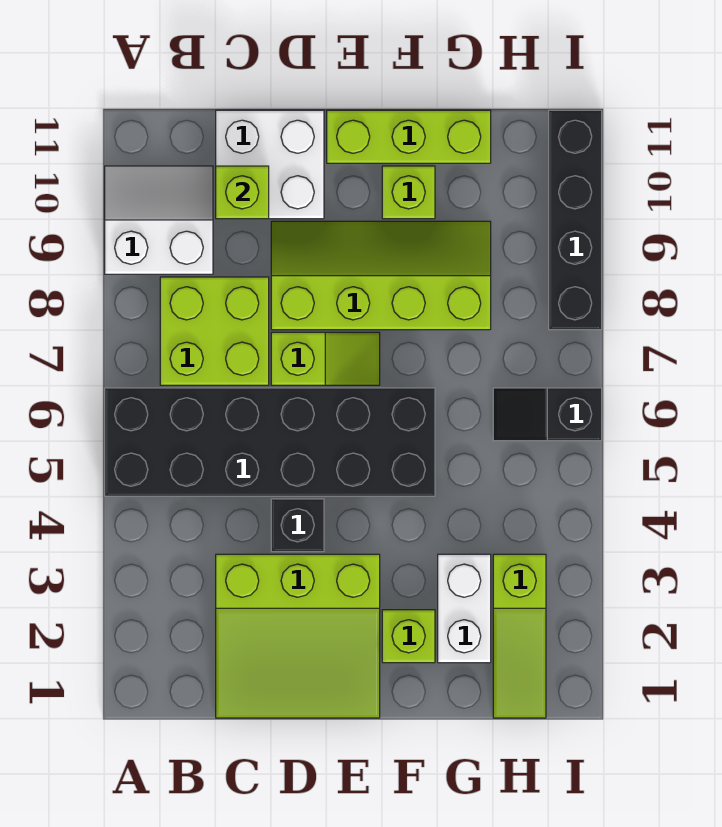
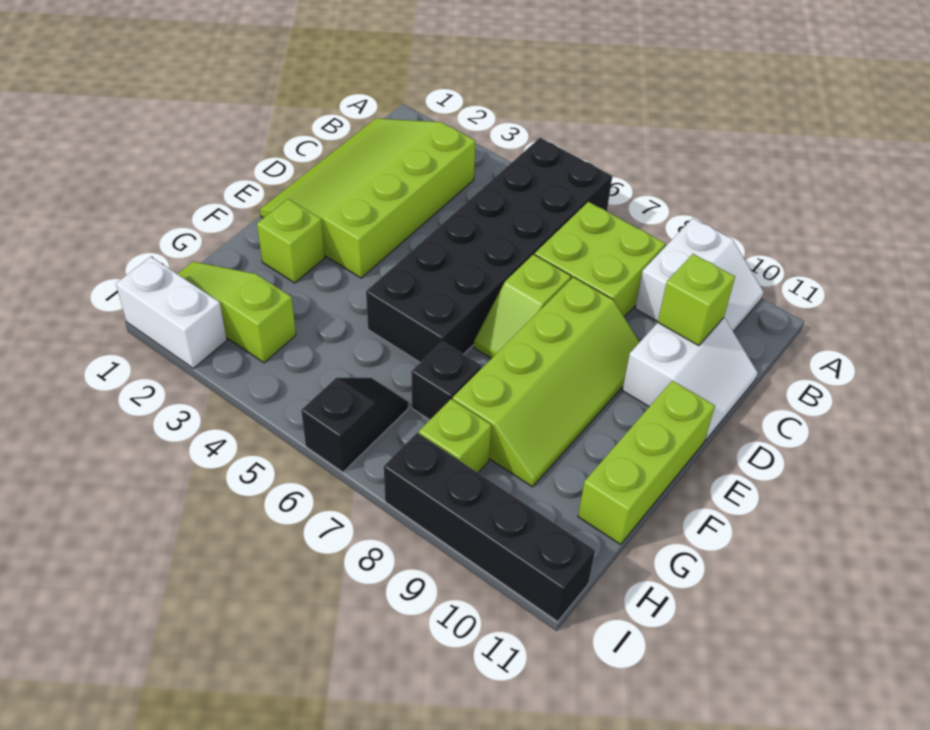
lime 3x3 slope [216,554,380,718] -> lime 3x4 slope [260,118,476,278]
white 2x2 brick [216,110,324,219] -> white 2x2 slope [622,318,758,440]
black 1x1 brick [271,499,324,552] -> black 1x1 brick moved to [411,341,481,420]
lime 1x1 brick [382,166,435,219] -> lime 1x1 brick moved to [419,399,491,472]
white 1x2 brick [438,554,491,663] -> white 1x2 brick moved to [116,257,227,368]

